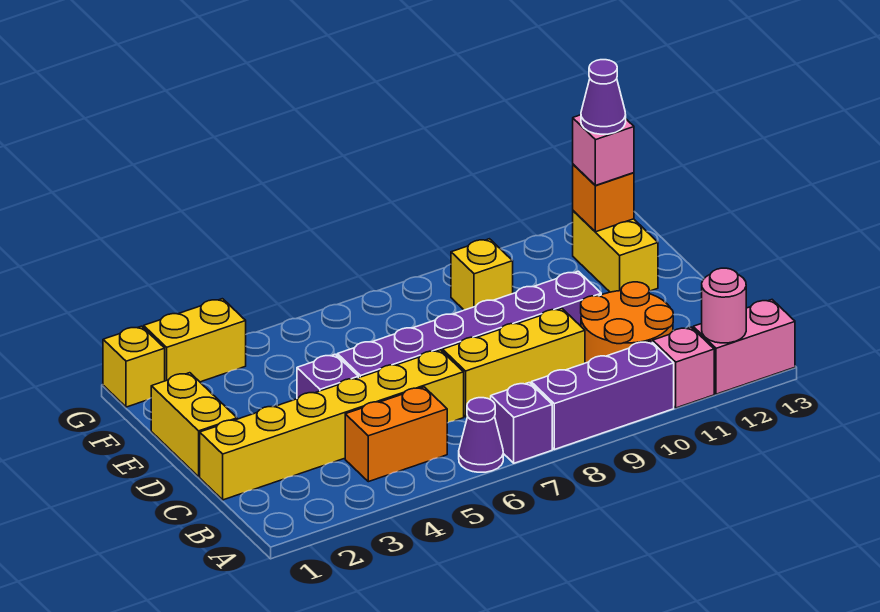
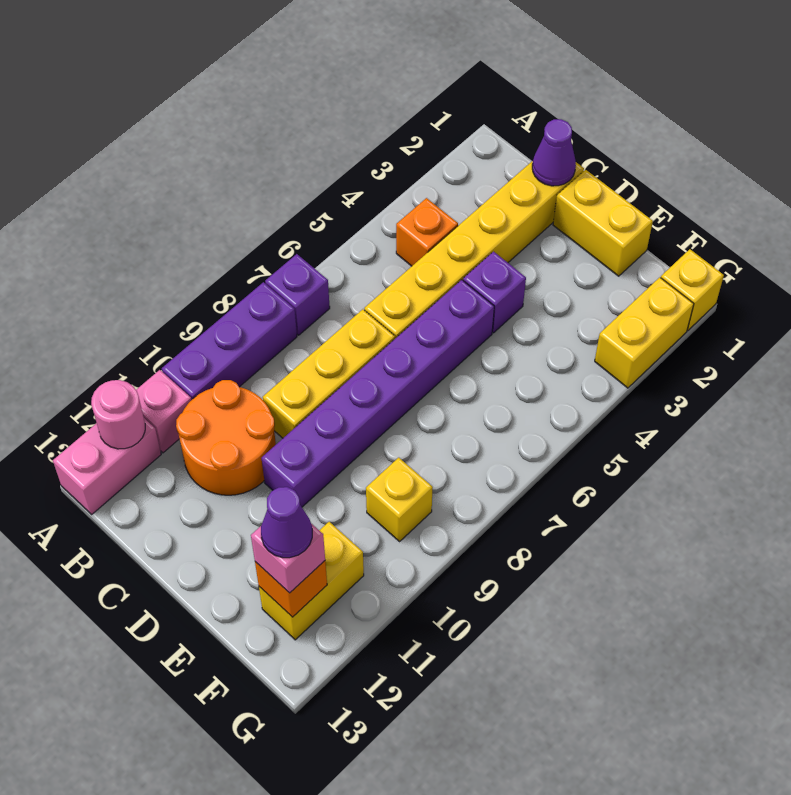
purple 1x1 cone [459,398,503,472] -> purple 1x1 cone moved to [532,119,576,186]
orange 1x2 brick [345,387,447,482] -> orange 1x1 brick [396,198,458,266]
yellow 1x2 brick [573,211,658,292] -> yellow 1x2 brick turned to [259,522,364,640]

